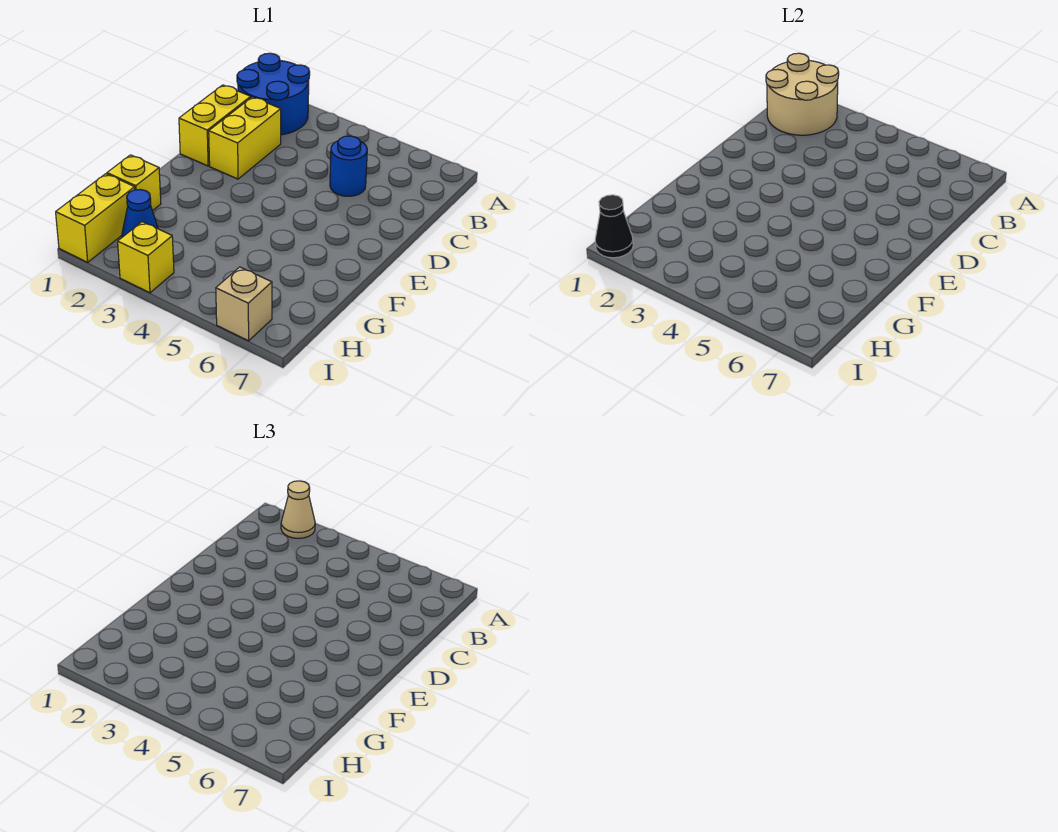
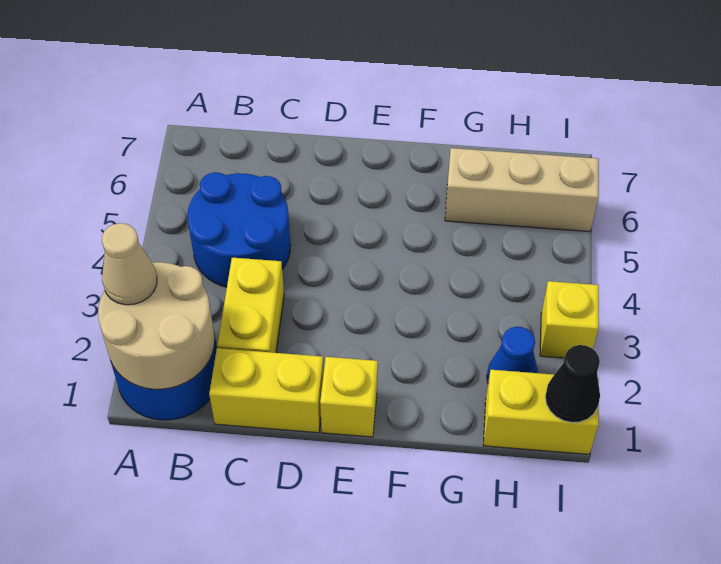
yellow 1x2 brick [209,97,281,179] -> yellow 1x2 brick turned to [217,258,284,353]
blue 1x1 round brick [330,136,367,196] -> blue 2x2 round brick [187,172,291,287]
yellow 1x1 brick [107,155,161,211] -> yellow 1x1 brick moved to [320,357,378,437]
tan 1x1 brick [216,267,272,341] -> tan 1x3 brick [445,148,599,232]

